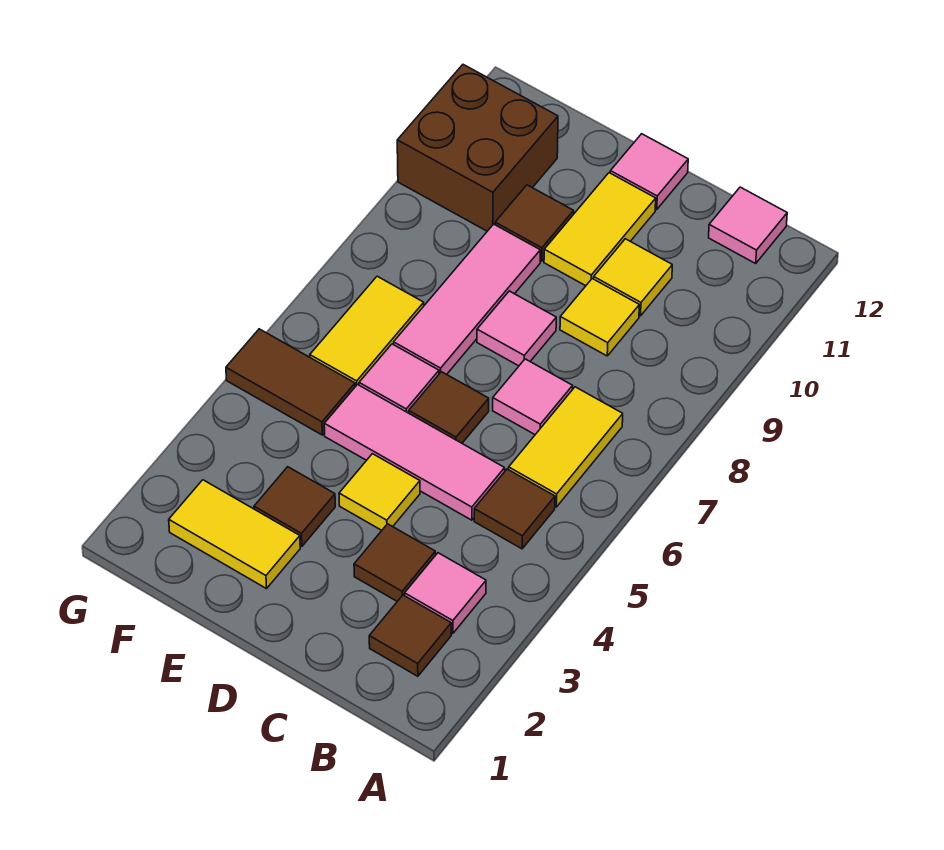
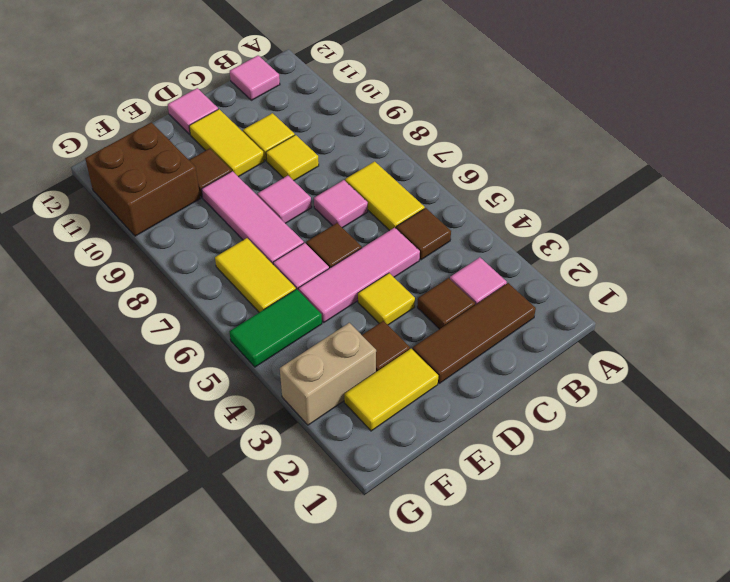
brown 1x1 tile [369,595,451,676] -> brown 1x3 tile [413,283,536,383]
none -> tan 1x2 brick [280,323,376,425]
brown 1x2 tile [226,329,355,435] -> green 1x2 tile [230,289,322,367]

